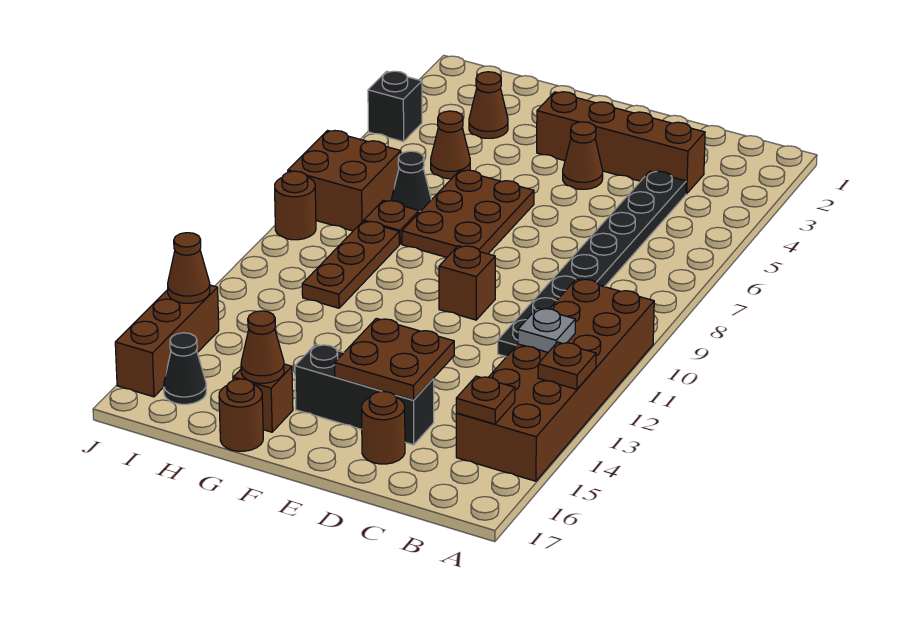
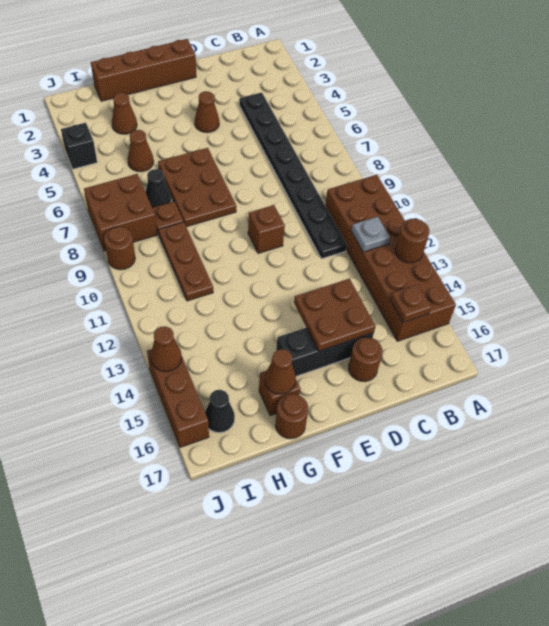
brown 1x1 plate [538,342,596,389] -> brown 1x1 round brick [395,219,429,263]
brown 1x4 brick [537,92,705,194] -> brown 1x4 brick moved to [91,39,196,101]

